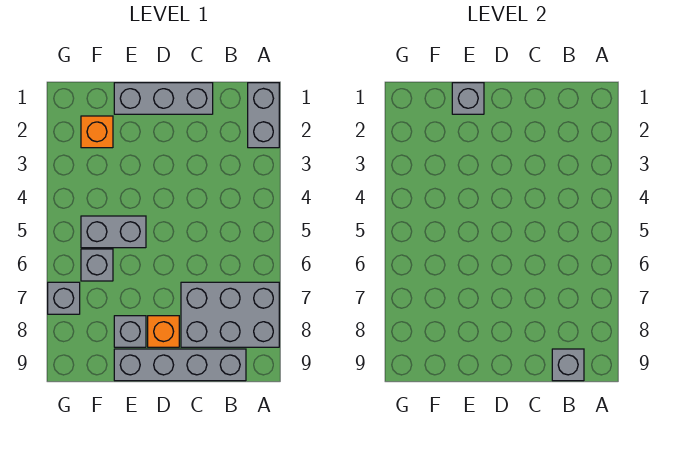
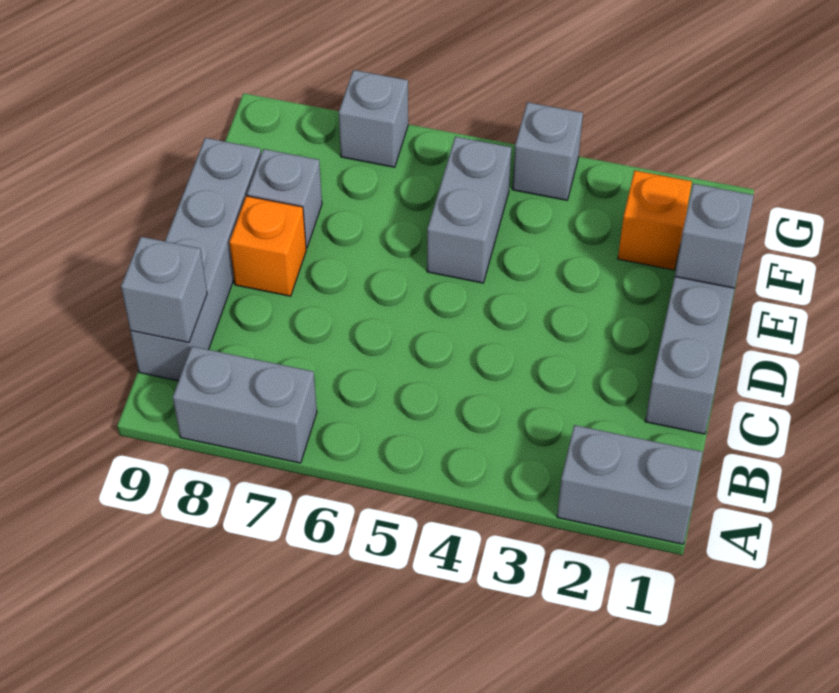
grey 2x3 brick [181,282,279,347] -> grey 1x2 brick [173,346,317,463]
grey 1x1 brick [81,249,113,281] -> grey 1x1 brick moved to [512,102,583,200]

